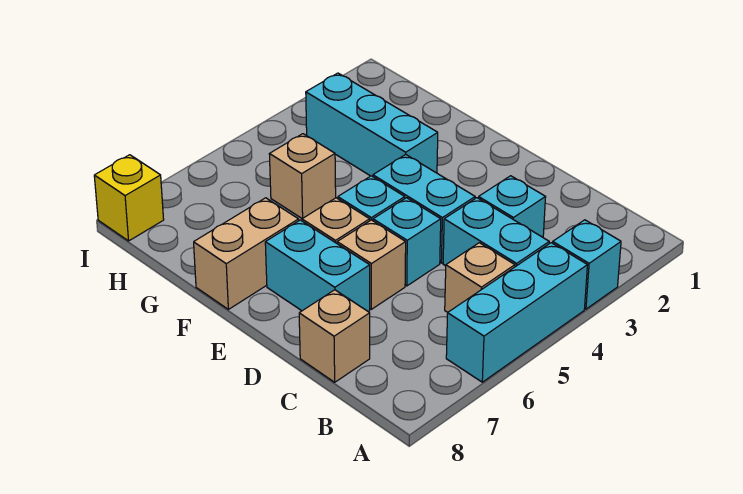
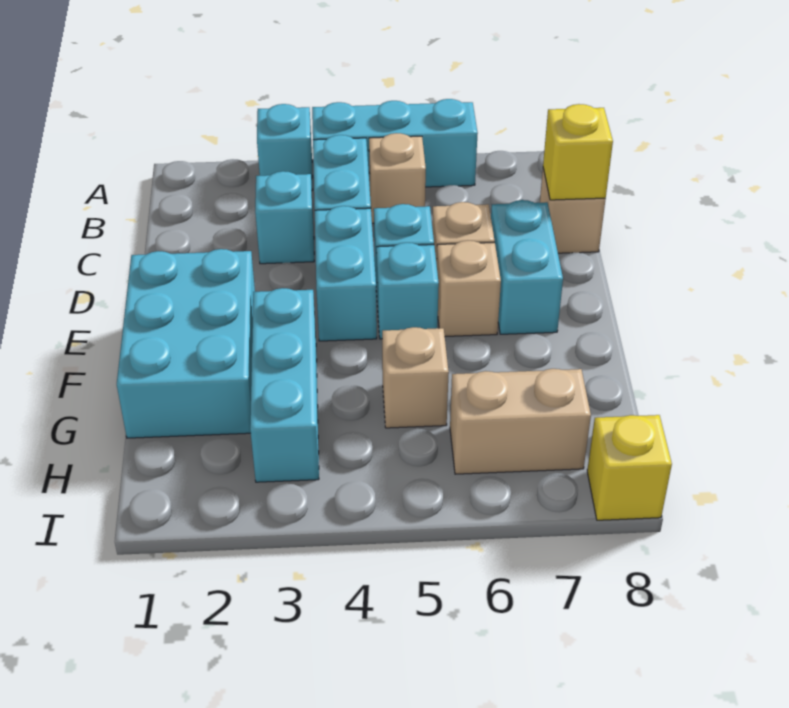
none -> yellow 1x1 brick [543,104,613,200]
none -> cyan 2x3 brick [117,249,255,438]
tan 1x2 brick [194,198,299,309] -> tan 1x2 brick moved to [450,369,591,474]

